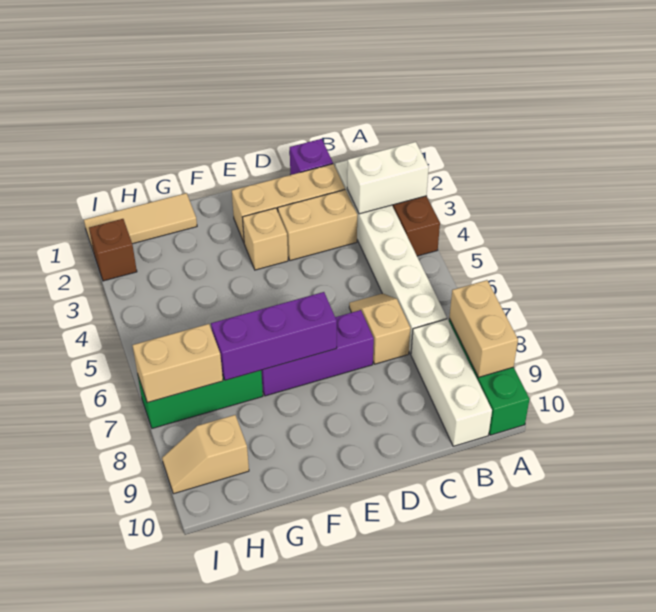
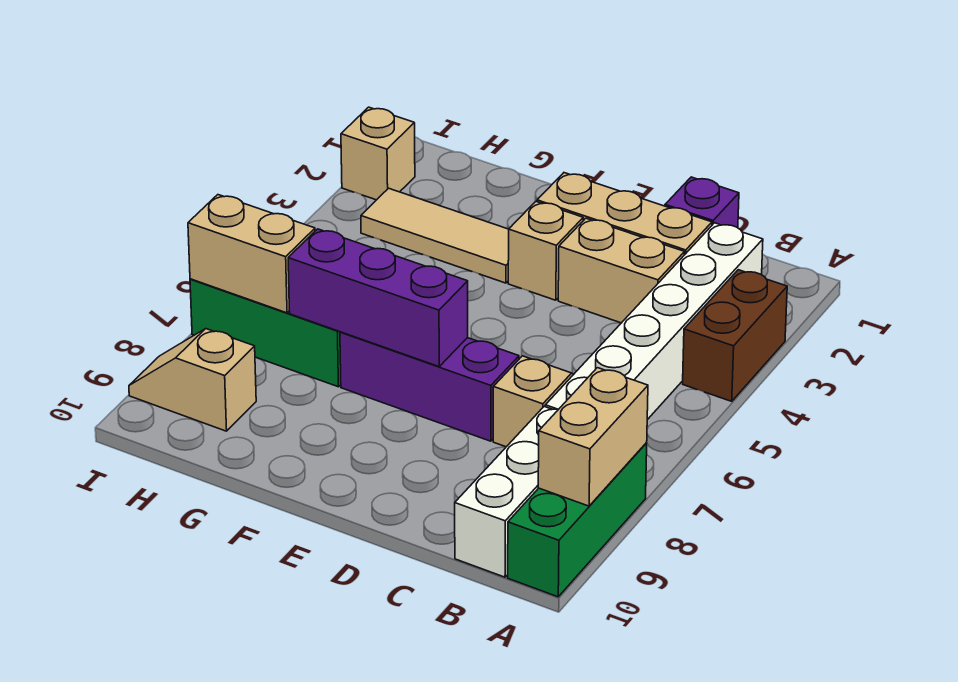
white 1x2 brick [347,142,429,214] -> none
tan 1x3 tile [84,193,197,252] -> tan 1x3 tile moved to [361,188,509,283]
brown 1x1 brick [89,219,137,281] -> tan 1x1 brick [341,107,415,200]

